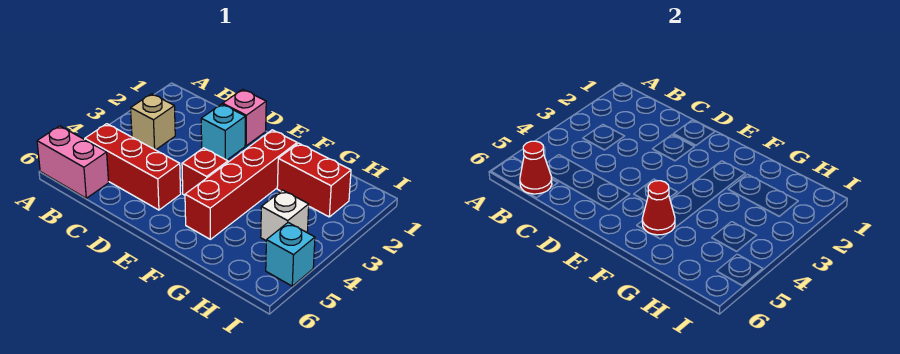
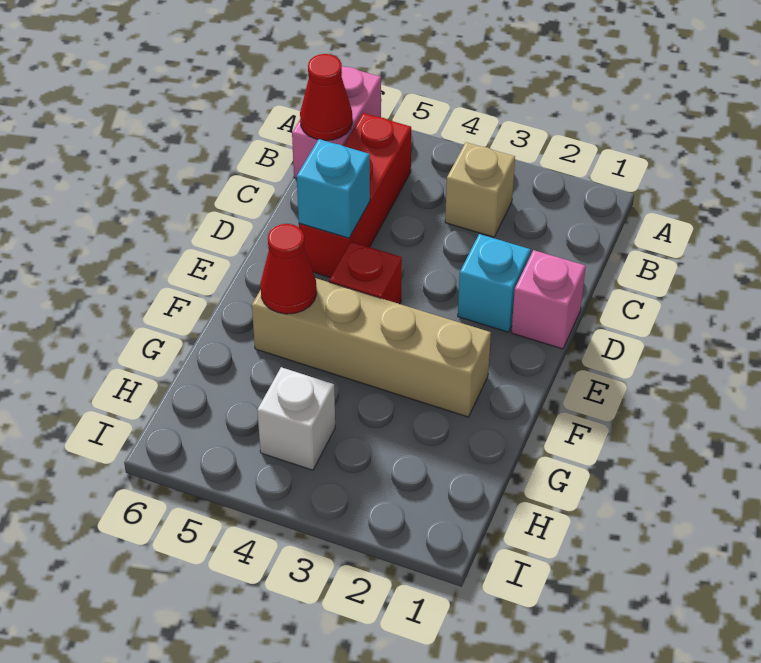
red 1x4 brick [185,130,297,239] -> tan 1x4 brick [252,278,491,417]
red 1x2 brick [277,143,351,217] -> none
cyan 1x1 brick [266,223,315,286] -> cyan 1x1 brick moved to [297,139,370,238]

